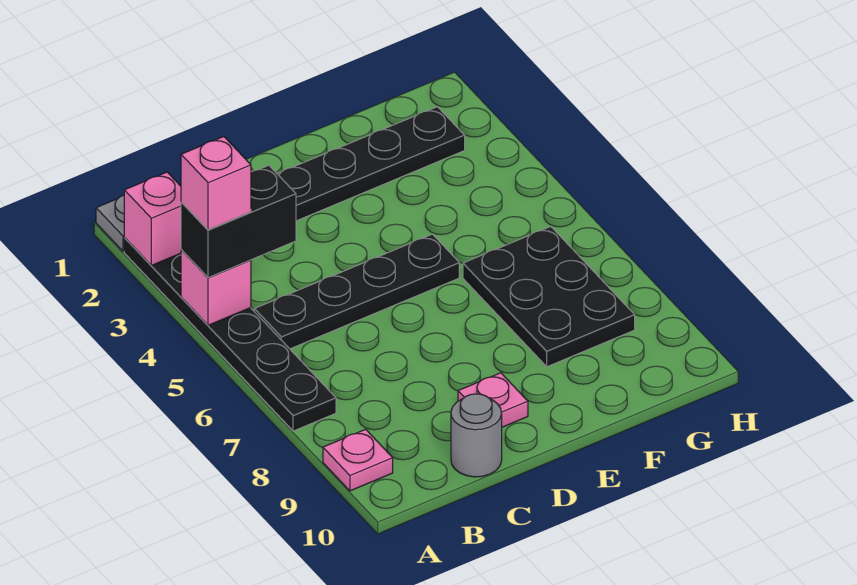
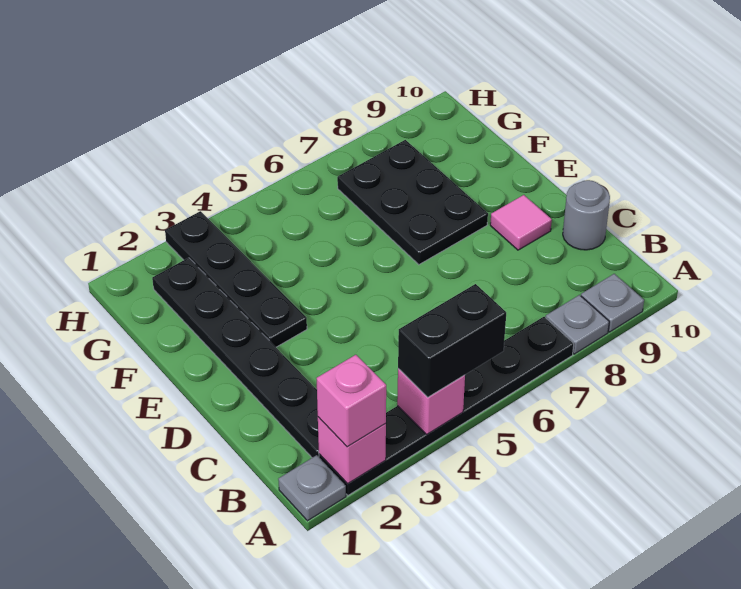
black 1x2 brick [181,165,296,278] -> black 1x2 brick turned to [398,284,506,397]
pink 1x1 brick [181,137,251,230] -> pink 1x1 brick moved to [317,355,386,447]
none -> grey 1x1 plate [546,295,609,354]
pink 1x1 plate [323,429,393,491] -> grey 1x1 plate [581,274,644,332]
black 1x4 plate [254,234,459,349] -> black 1x4 plate moved to [165,211,307,347]
pink 1x1 plate [458,373,528,427] -> pink 1x1 tile [490,195,552,250]
black 2x3 plate [463,227,635,367] -> black 2x3 plate turned to [337,140,488,265]

